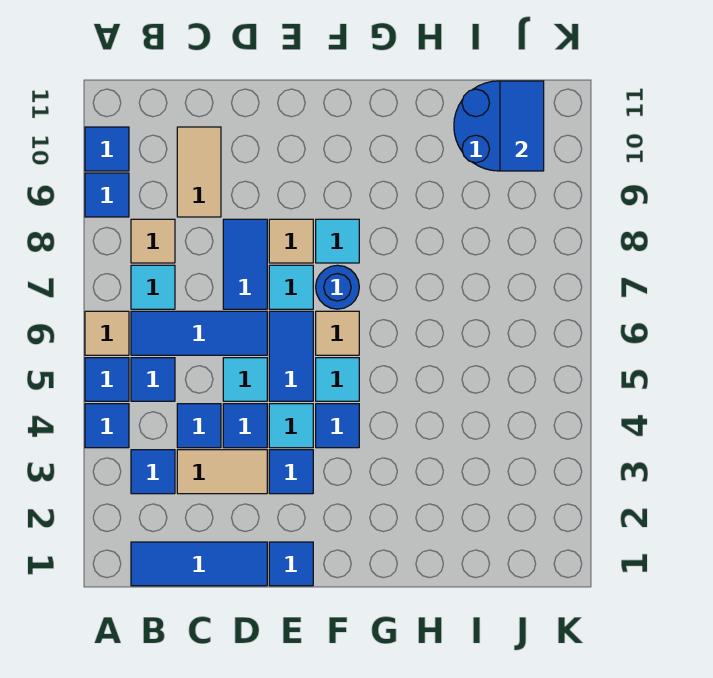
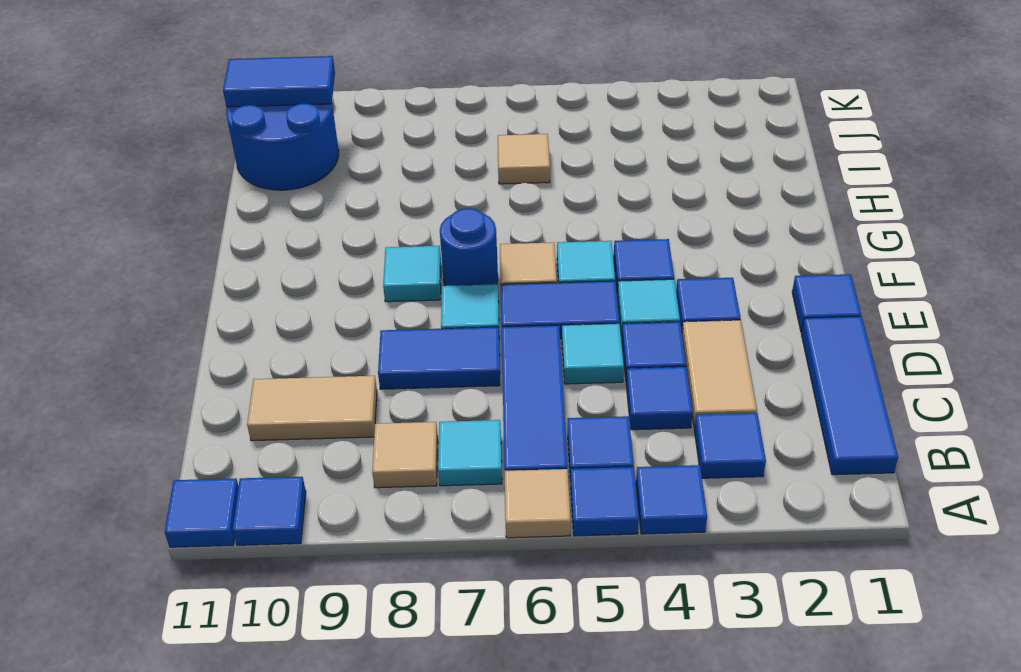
blue 1x1 tile [85,173,129,217] -> blue 1x1 tile moved to [164,478,239,547]
tan 1x1 tile [269,219,313,263] -> tan 1x1 tile moved to [498,134,550,184]

